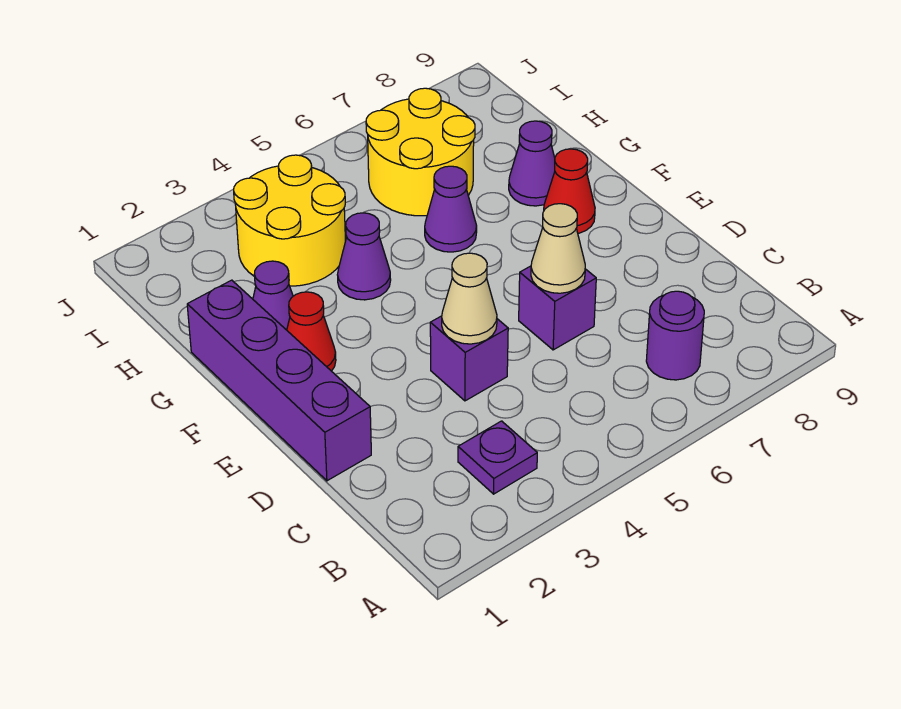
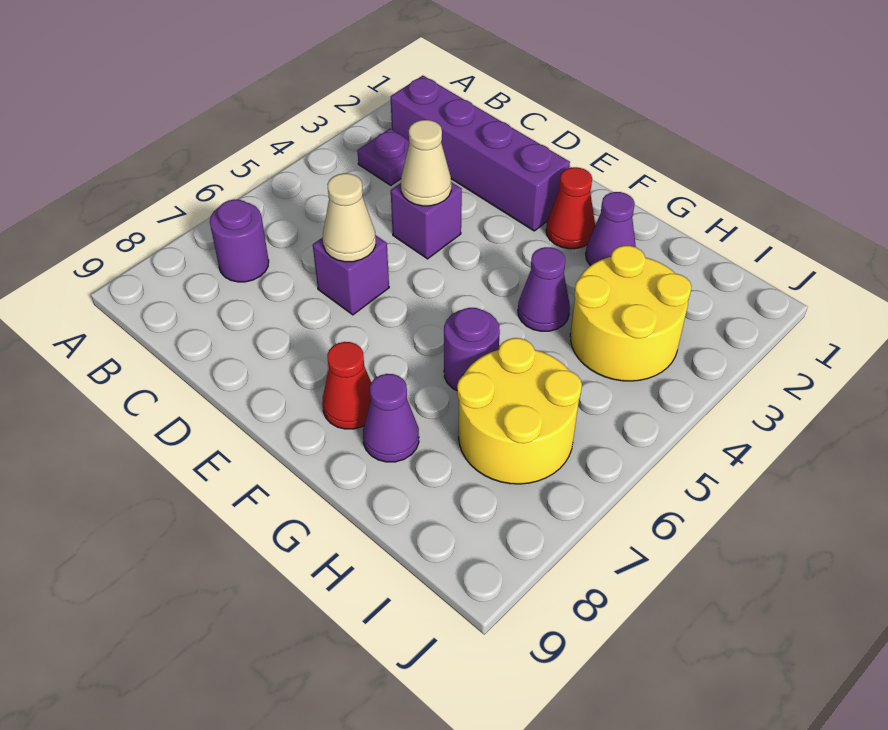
purple 1x4 brick [187,280,371,481] -> purple 1x4 brick moved to [390,76,570,231]
purple 1x1 cone [425,166,477,252] -> purple 1x1 round brick [444,308,500,390]

